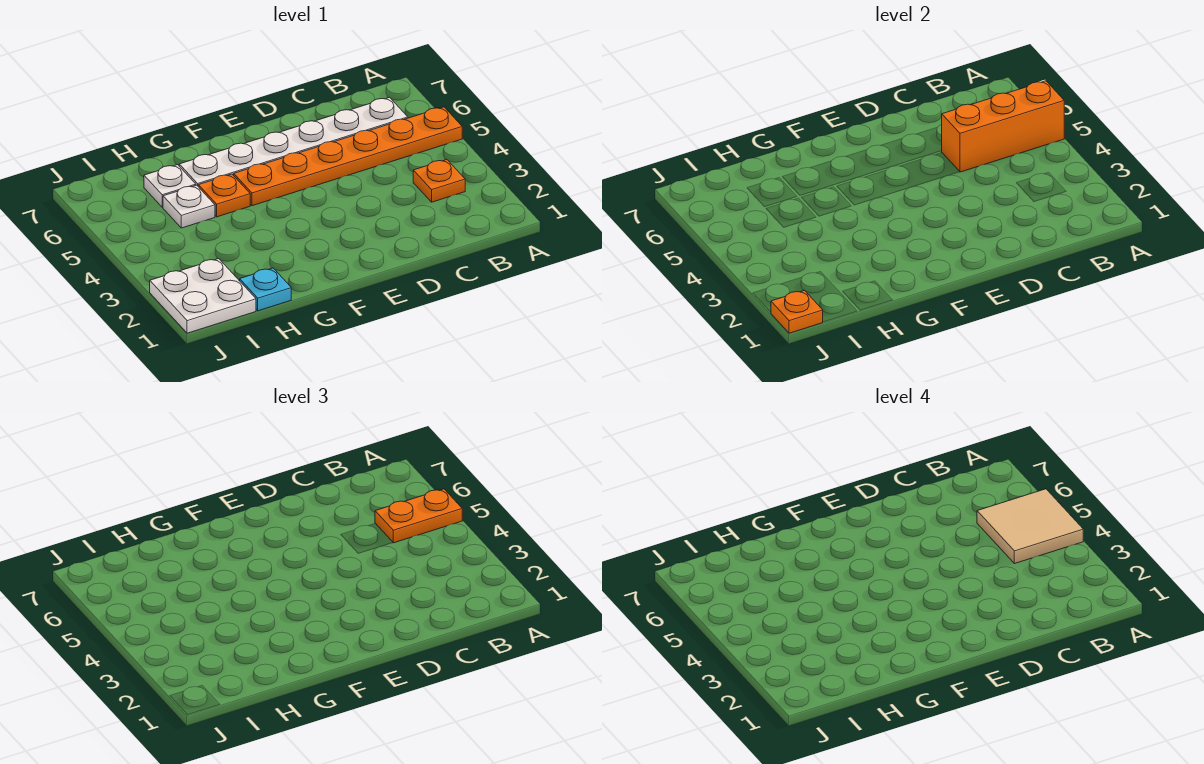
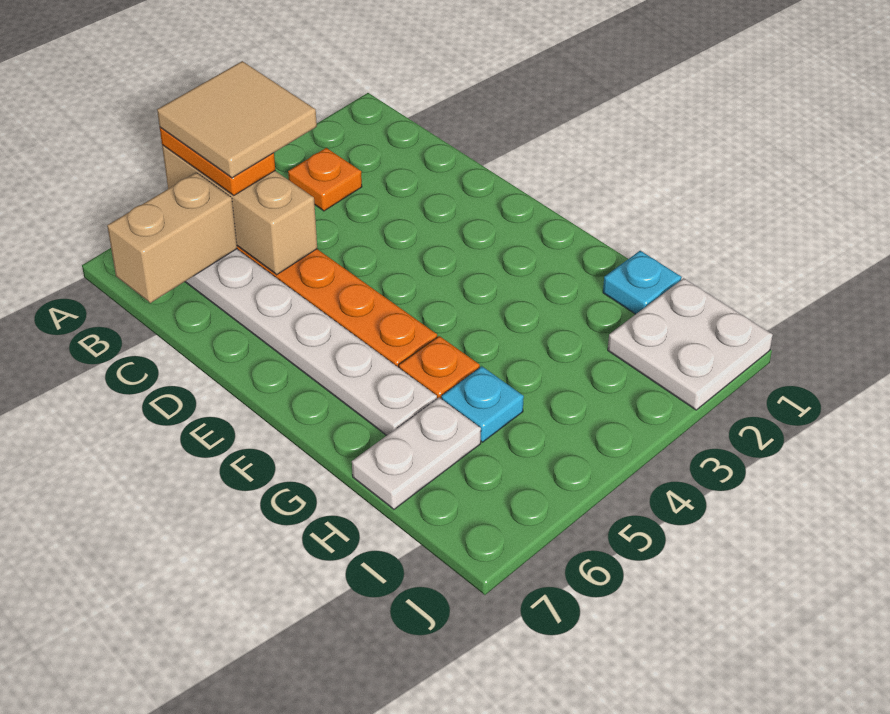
orange 1x3 brick [942,81,1064,172] -> tan 1x3 brick [162,145,317,275]
none -> tan 1x2 brick [107,172,237,303]
white 1x1 plate [163,185,215,228] -> cyan 1x1 plate [441,366,524,442]
white 1x1 plate [144,165,196,207] -> white 1x2 plate [352,398,481,509]
orange 1x1 plate [771,290,823,333] -> none

